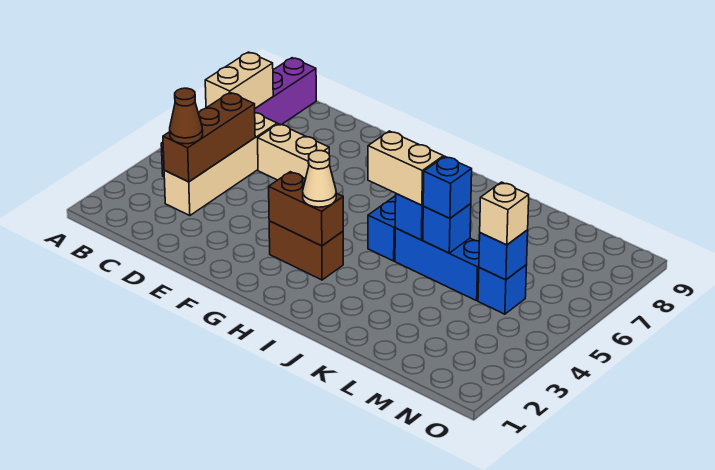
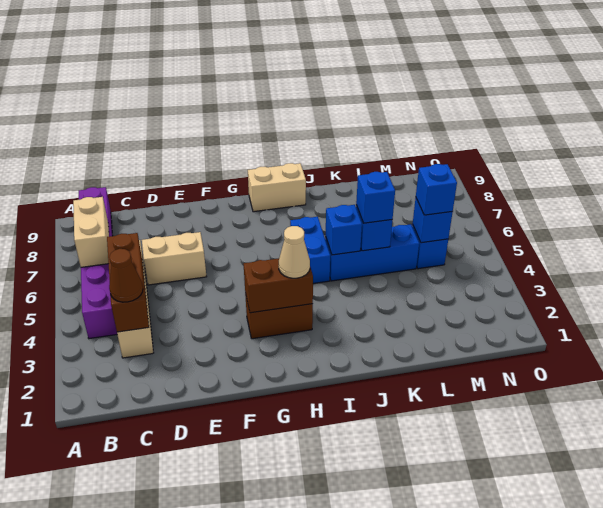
tan 1x2 brick [368,131,444,205] -> tan 1x2 brick moved to [248,163,306,212]
tan 1x1 brick [480,182,529,245] -> blue 1x1 brick [416,164,457,215]

